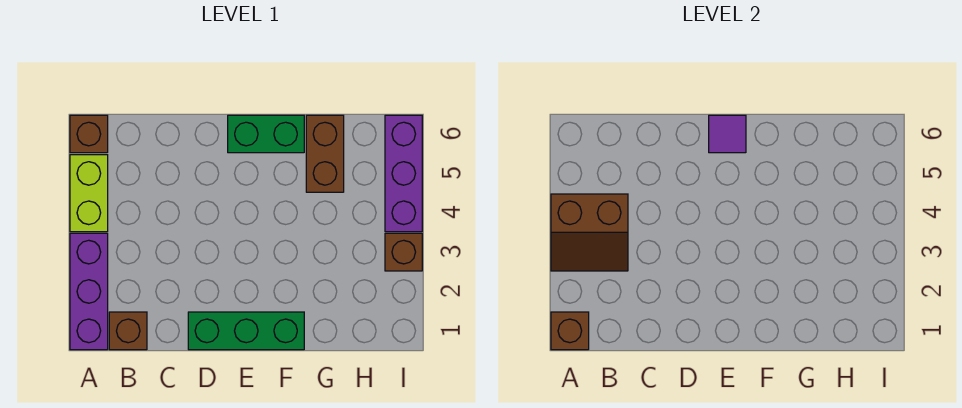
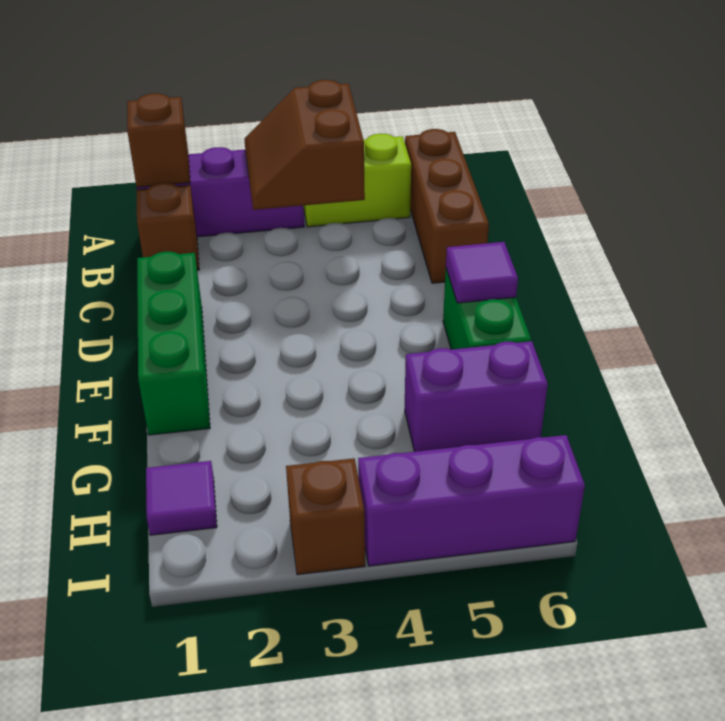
brown 1x1 brick [70,115,108,153] -> brown 1x3 brick [405,129,489,283]
brown 1x2 brick [306,115,344,192] -> purple 1x2 brick [405,341,548,452]
none -> purple 1x1 tile [146,461,217,535]

